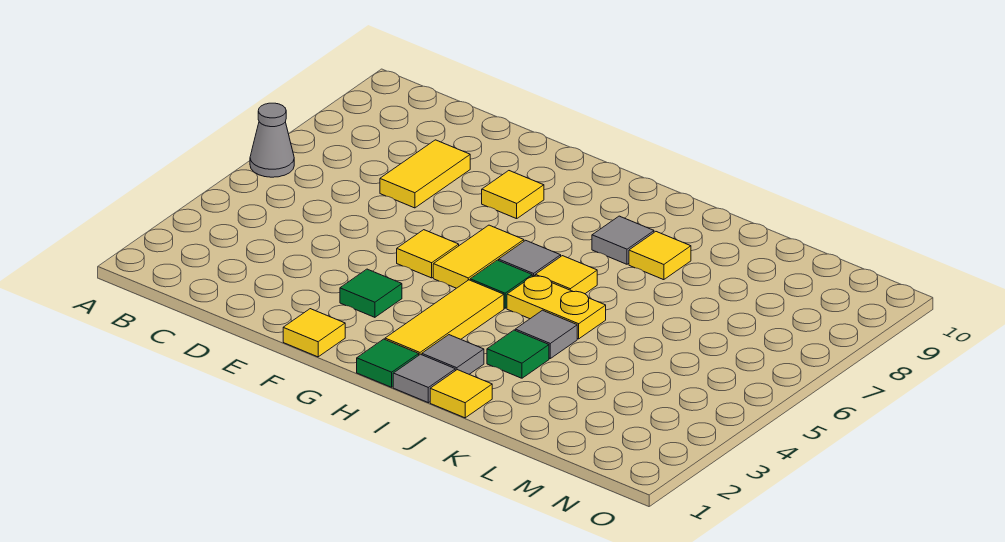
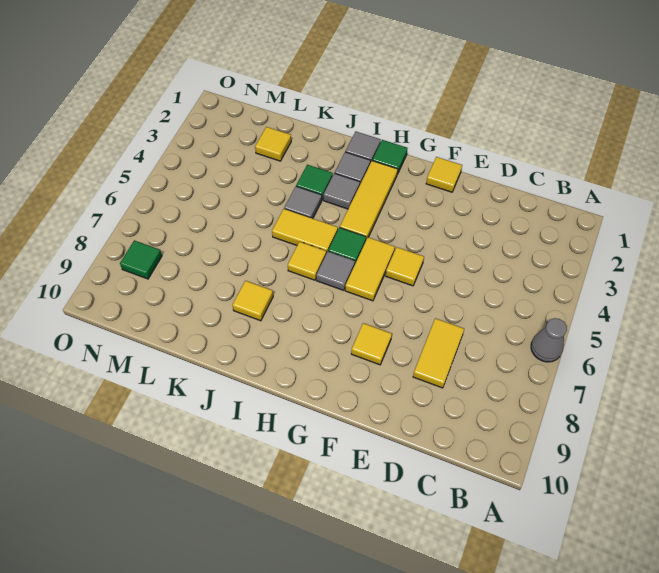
green 1x1 tile [340,269,402,317] -> green 1x1 tile moved to [120,240,162,279]
yellow 1x2 plate [507,276,606,339] -> yellow 1x2 tile [272,209,338,253]
grey 1x1 tile [592,216,654,264] -> grey 1x1 tile moved to [323,173,360,209]
yellow 1x1 tile [430,370,492,418] -> yellow 1x1 tile moved to [255,127,291,161]

